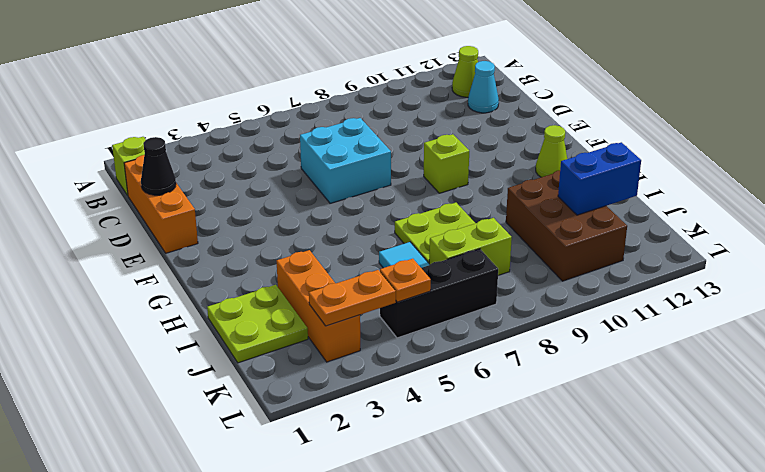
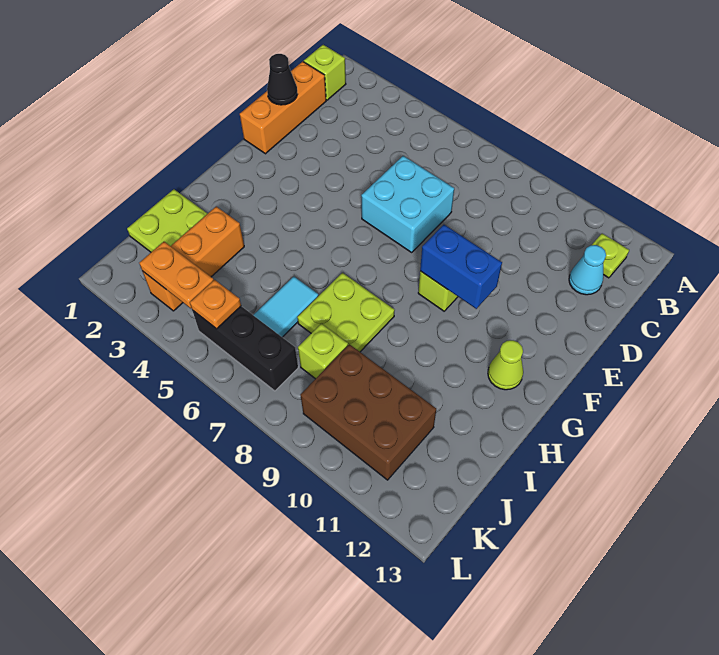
lime 1x1 cone [452,46,478,97] -> lime 1x1 plate [592,233,629,278]
brown 2x3 brick [506,170,627,281] -> brown 2x3 brick turned to [300,344,436,480]
lime 1x2 brick [429,218,512,275] -> lime 1x1 brick [298,324,348,379]
blue 1x2 brick [558,142,641,215] -> blue 1x2 brick moved to [420,225,502,309]

